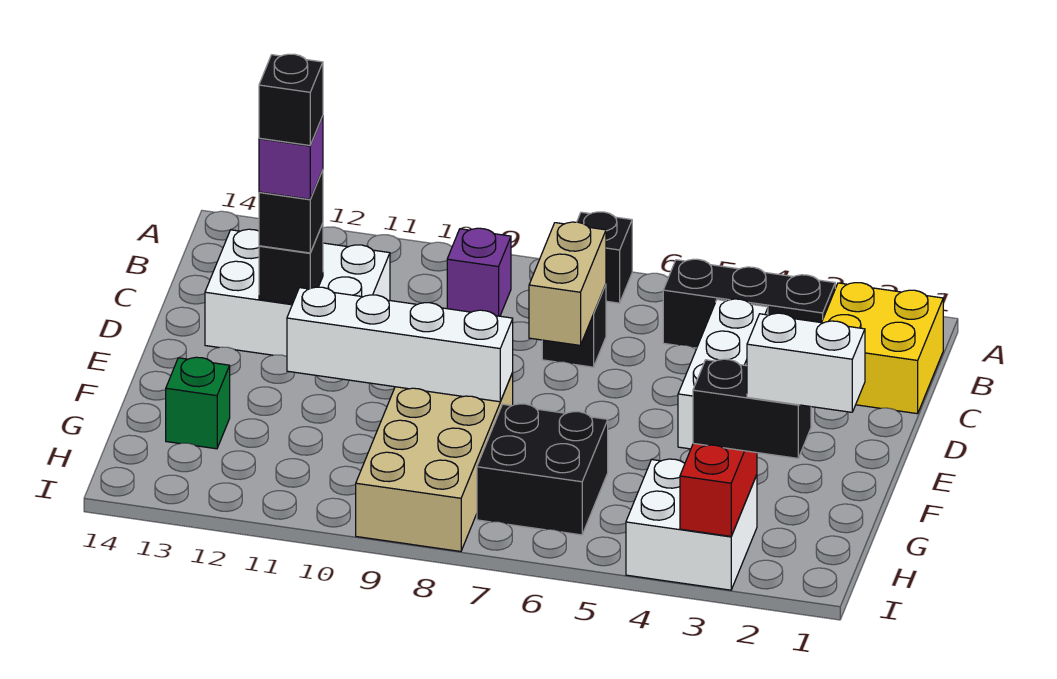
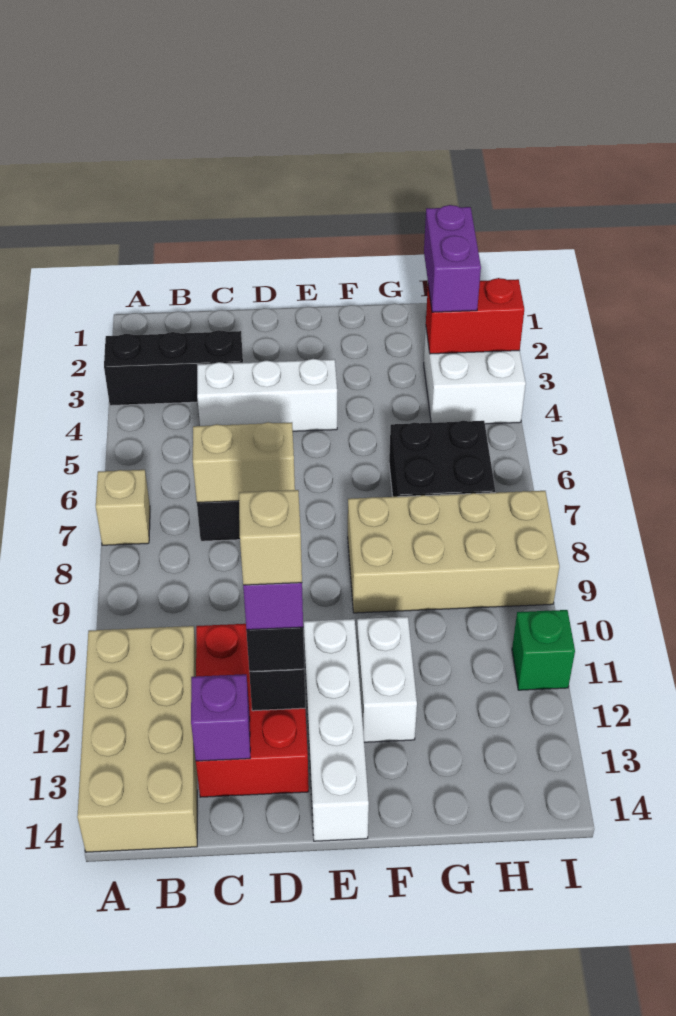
black 1x1 brick [577,212,632,303] -> tan 1x1 brick [96,470,150,545]
none -> tan 2x4 brick [77,626,197,852]
yellow 2x2 brick [822,283,943,414] -> none
black 1x3 brick [663,259,835,348] -> black 1x3 brick turned to [104,330,243,406]
purple 1x1 brick [447,228,511,316] -> purple 1x1 brick moved to [191,674,250,761]
white 2x3 brick [205,229,390,356] -> red 2x3 brick [196,624,309,797]
black 1x1 brick [259,54,323,145] -> tan 1x1 brick [239,490,302,585]
white 1x4 brick [287,287,513,402] -> white 1x4 brick moved to [304,619,369,841]
green 1x1 brick [166,357,230,449] -> green 1x1 brick moved to [512,610,575,690]
white 1x2 brick [747,313,865,412] -> white 1x2 brick moved to [357,617,417,742]
black 1x2 brick [693,359,811,458] -> purple 1x2 brick [424,205,481,312]

